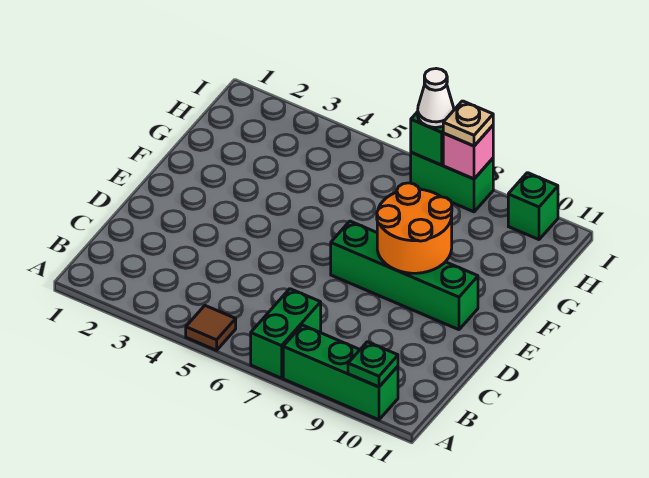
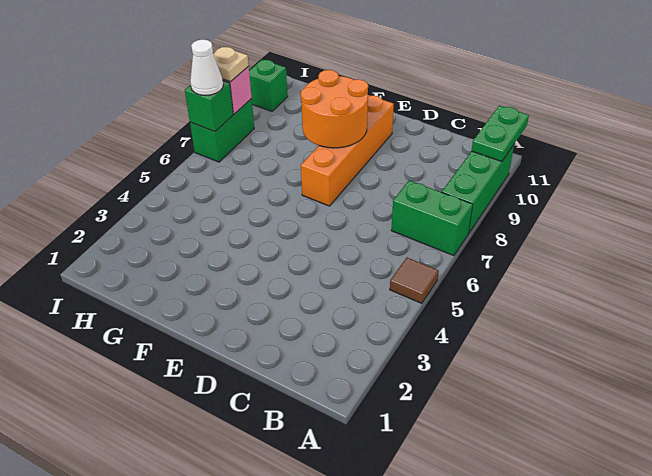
green 1x1 plate [348,342,398,387] -> green 1x2 plate [471,106,529,162]
green 1x4 brick [331,221,478,330] -> orange 1x4 brick [301,95,394,206]

